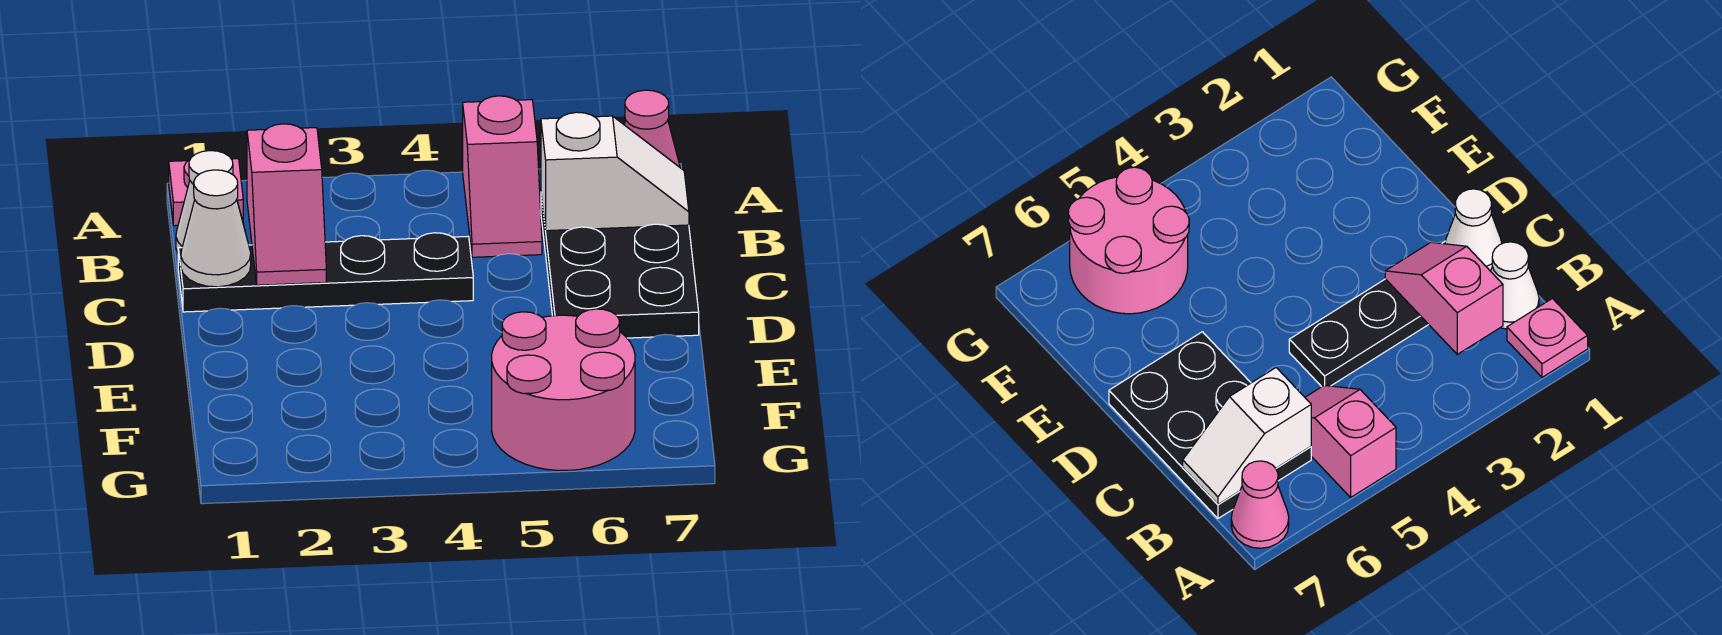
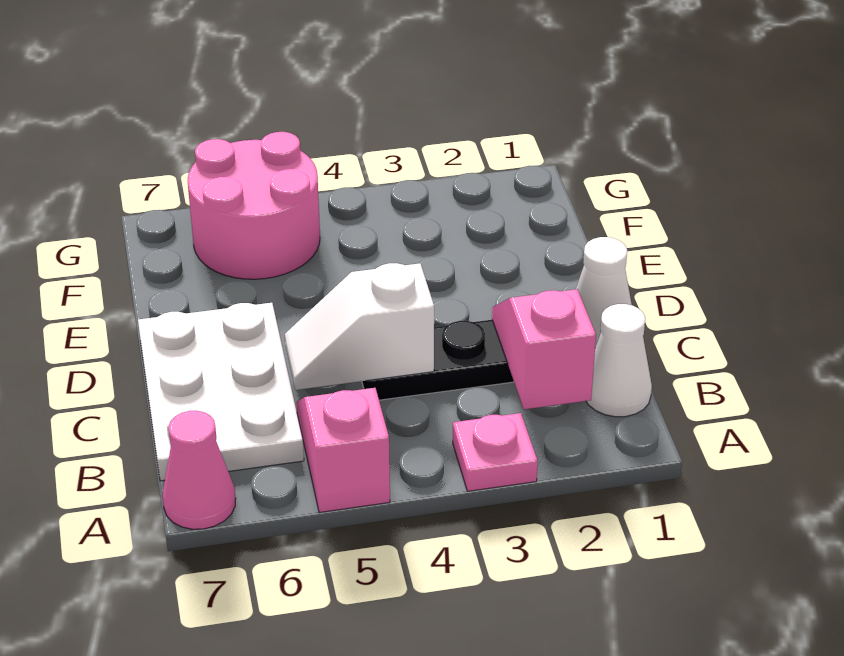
pink 1x1 plate [169,159,243,226] -> pink 1x1 plate moved to [453,413,538,491]
black 2x3 plate [541,195,699,338] -> white 2x3 plate [138,303,304,481]
white 1x2 slope [541,112,689,231] -> white 1x2 slope moved to [285,263,434,390]

